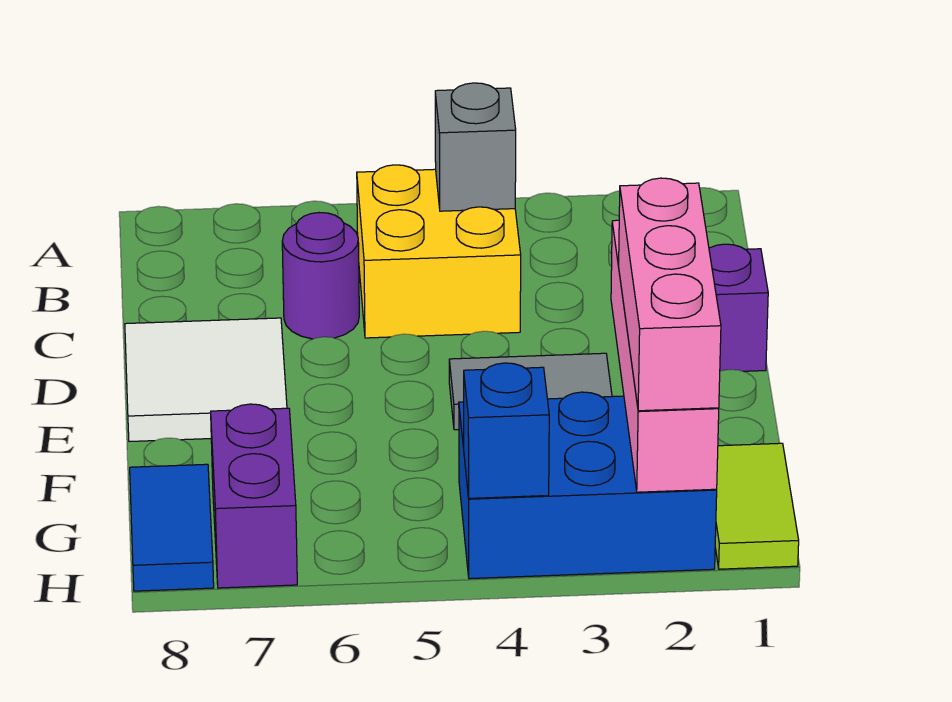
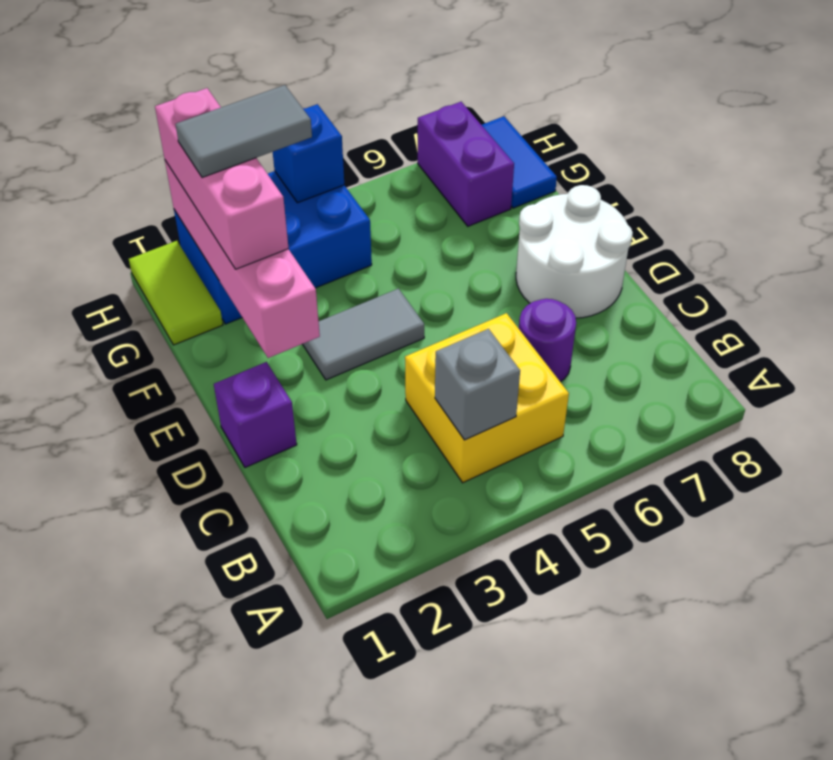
white 2x2 tile [125,318,287,442] -> white 2x2 round brick [516,185,633,318]
none -> grey 1x2 tile [175,85,312,178]

